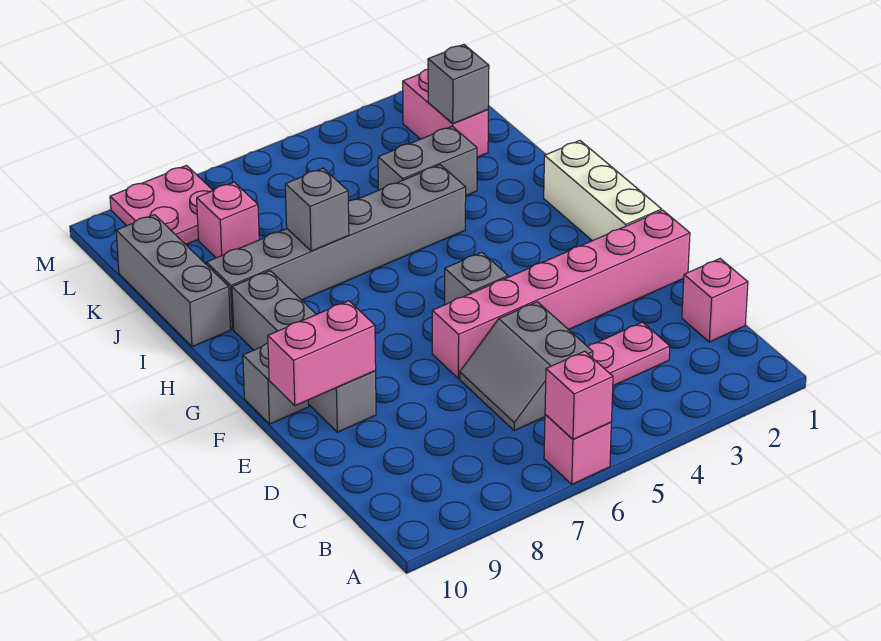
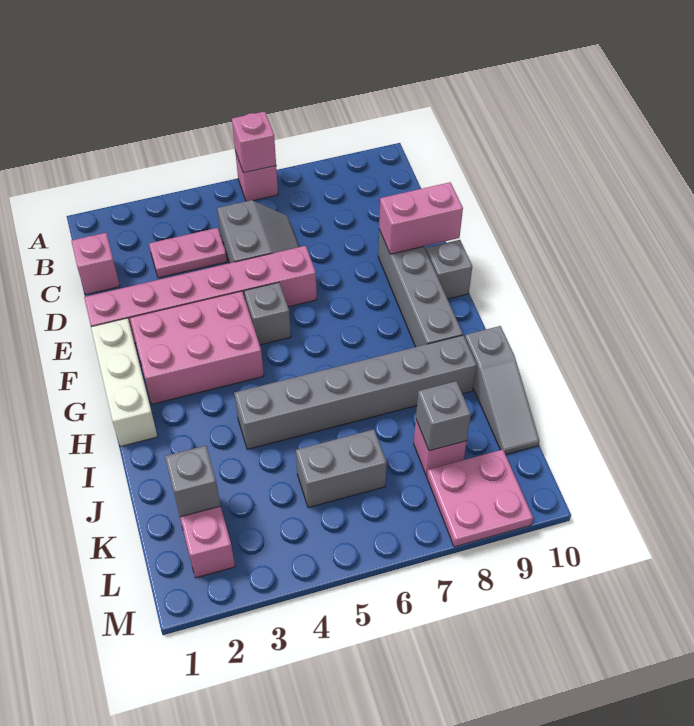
none -> pink 2x3 brick [130,291,264,404]
grey 1x1 brick [285,168,349,251] -> grey 1x1 brick moved to [416,381,471,451]
grey 1x3 brick [116,215,231,347] -> grey 1x3 slope [465,326,540,454]
grey 1x2 brick [378,126,477,196] -> grey 1x2 brick moved to [296,429,387,508]

